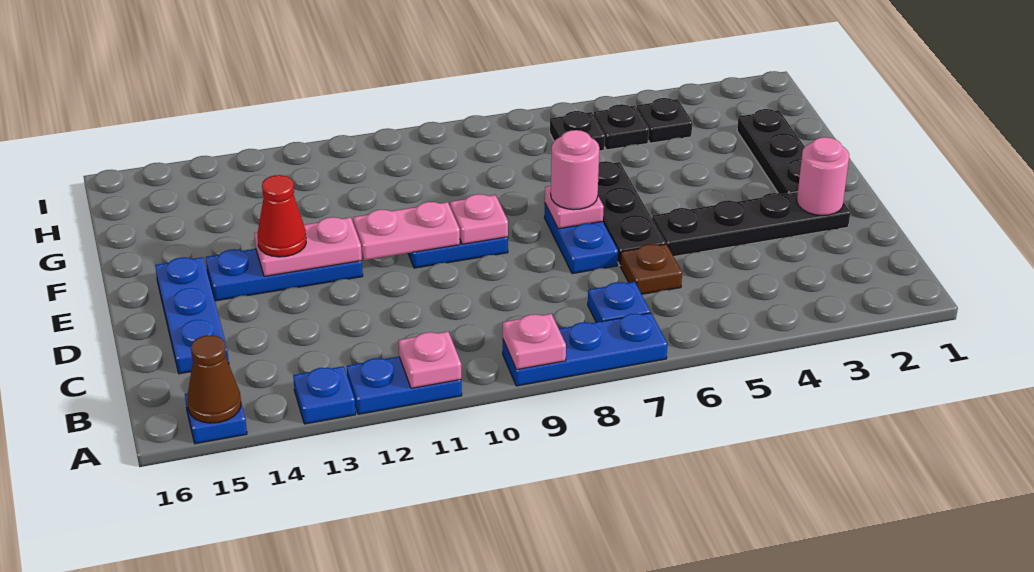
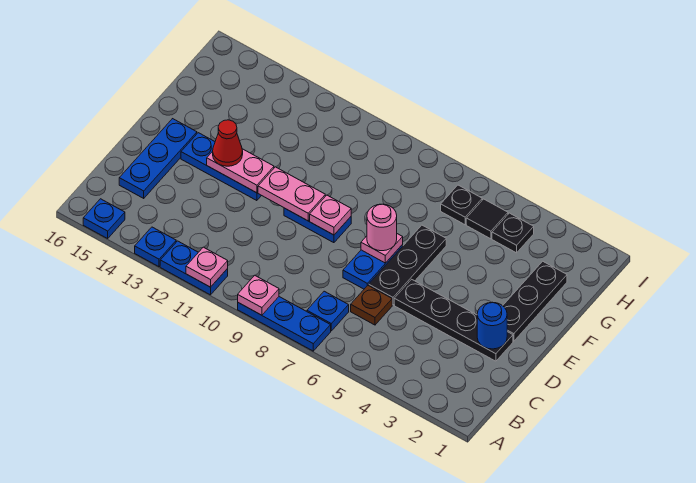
brown 1x1 cone [187,335,241,423] -> none
pink 1x1 round brick [797,137,849,216] -> blue 1x1 round brick [477,302,507,349]
black 1x1 plate [594,104,649,150] -> black 1x1 tile [466,199,508,239]

